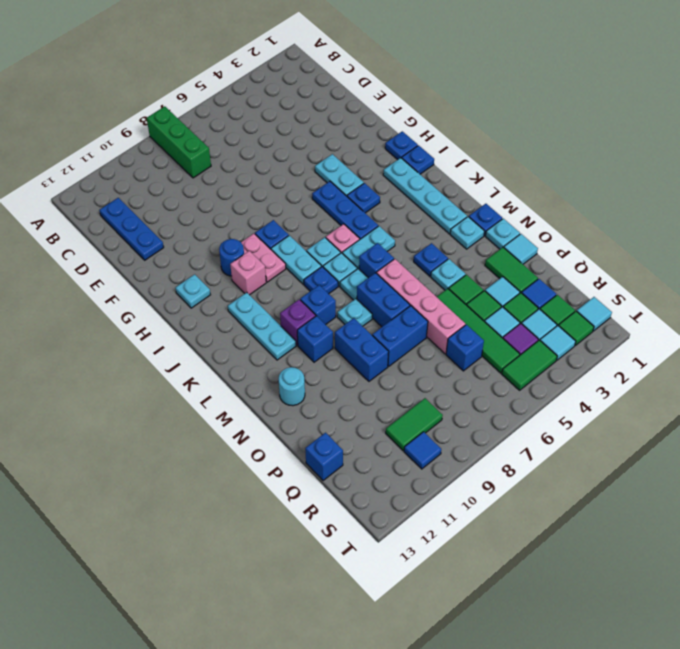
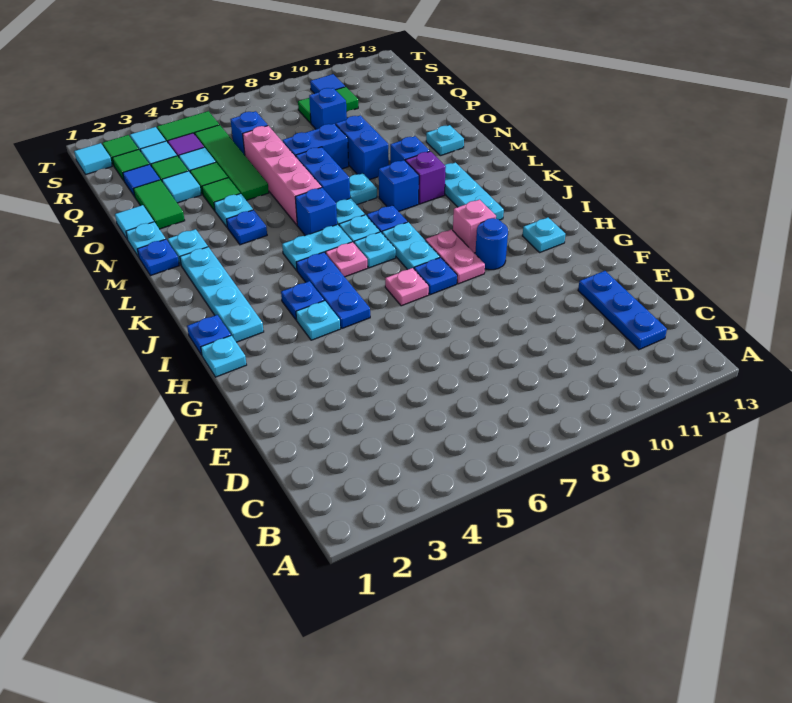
green 1x3 brick [147,106,211,178] -> none
cyan 1x2 plate [315,154,364,196] -> cyan 1x1 plate [296,301,340,340]
blue 1x1 plate [385,131,418,160] -> cyan 1x1 plate [201,335,246,377]
none -> pink 1x1 plate [385,268,429,306]
cyan 1x1 round brick [279,367,305,406] -> cyan 1x1 plate [426,125,464,156]
blue 1x1 brick [305,433,343,481] -> blue 1x1 brick moved to [309,88,347,129]

